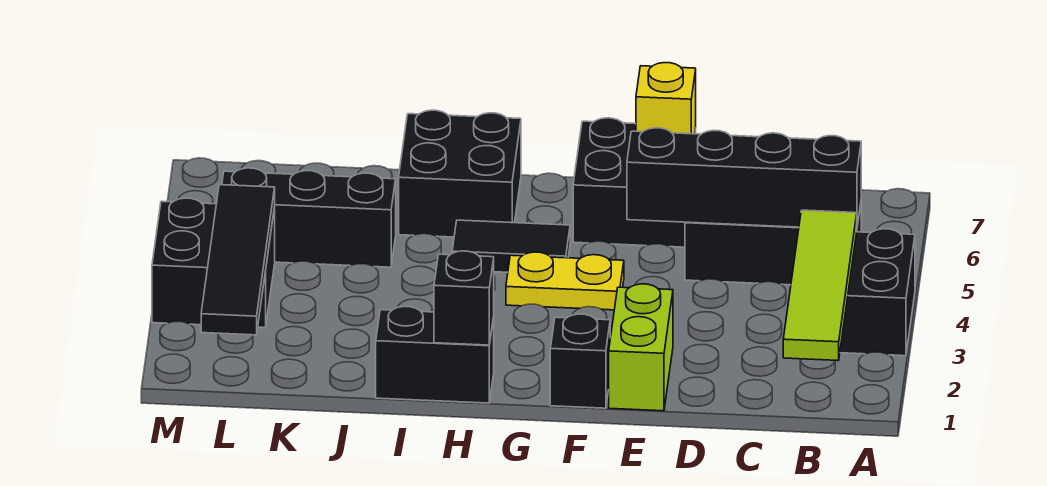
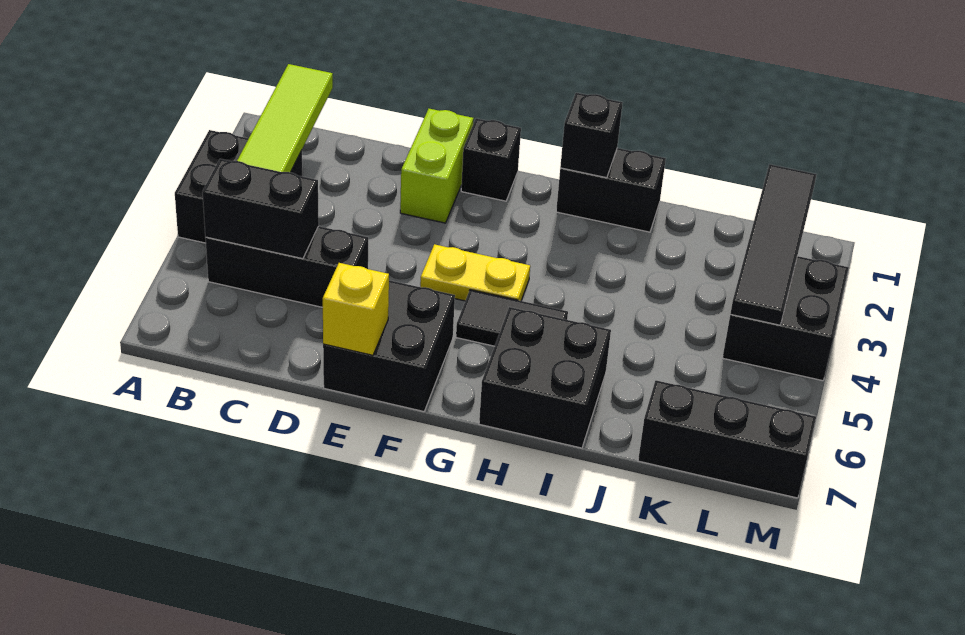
black 1x4 brick [627,128,861,227] -> black 1x2 brick [202,159,319,259]
black 1x3 brick [222,168,396,267] -> black 1x3 brick moved to [638,380,816,498]

